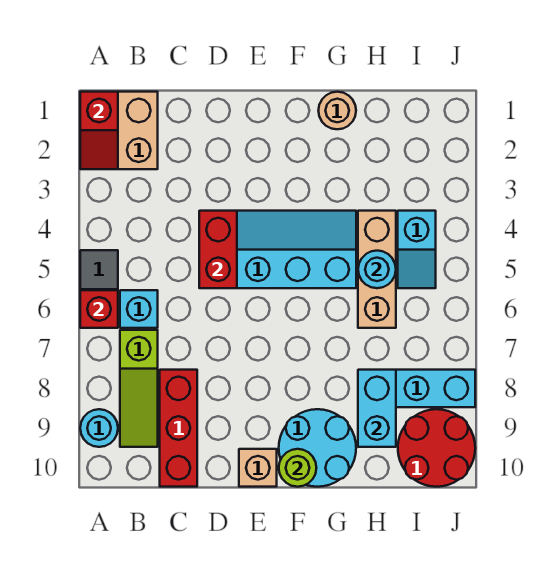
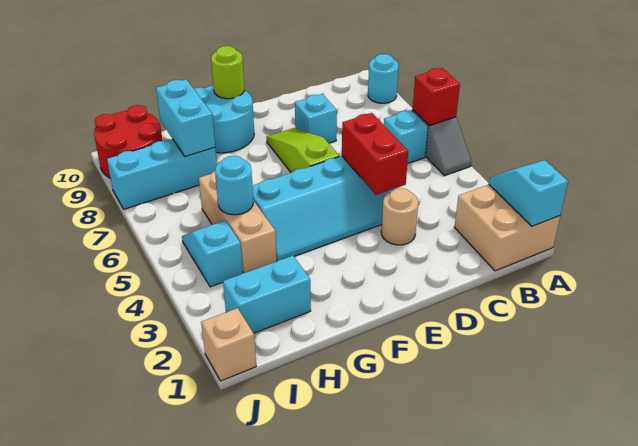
red 1x2 slope [80,92,118,169] -> cyan 1x2 slope [489,160,568,226]
lime 1x3 slope [120,330,158,447] -> lime 1x3 slope moved to [267,128,339,173]
red 1x3 brick [160,370,197,487] -> none
none -> cyan 1x1 brick [295,94,337,143]
tan 1x1 brick [239,449,277,487] -> tan 1x1 brick moved to [201,308,256,381]
tan 1x1 round brick [318,92,356,129] -> tan 1x1 round brick moved to [381,188,418,245]
none -> cyan 1x2 brick [223,256,311,333]

